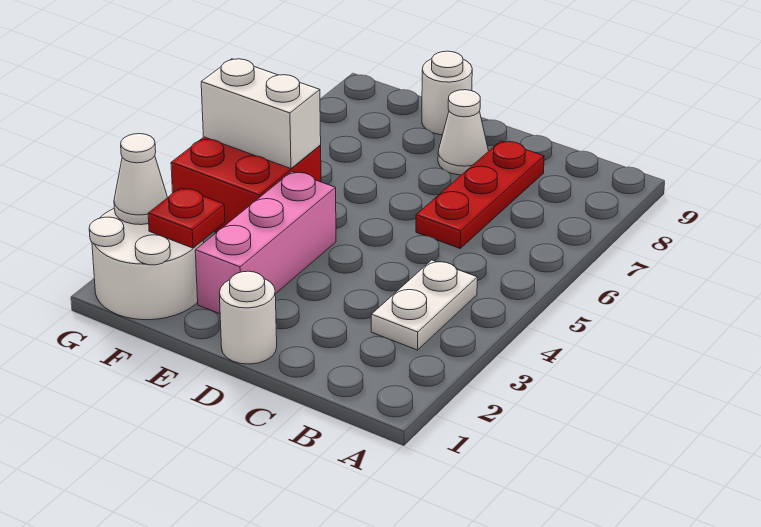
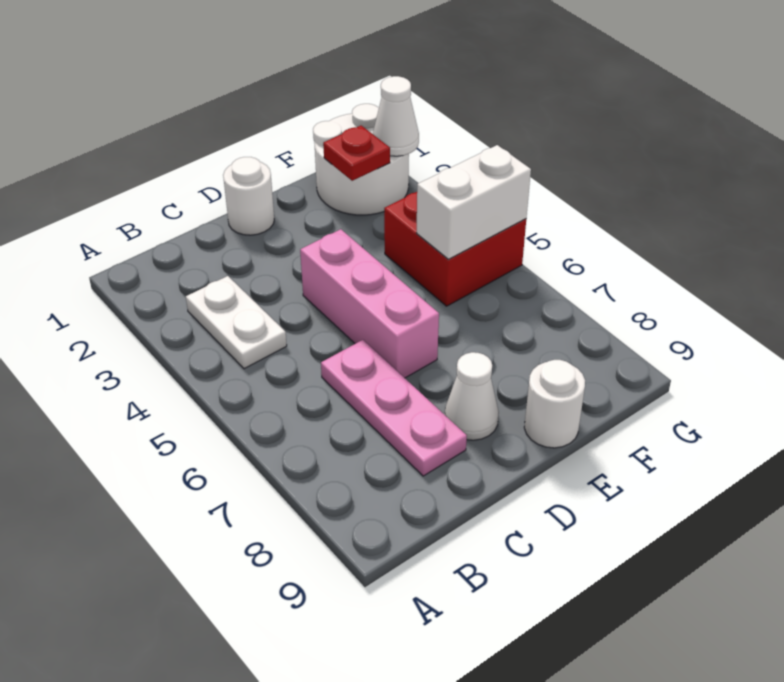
red 1x3 plate [416,141,544,248] -> pink 1x3 plate [321,340,467,476]
pink 1x3 brick [195,172,336,314] -> pink 1x3 brick moved to [300,229,439,378]

